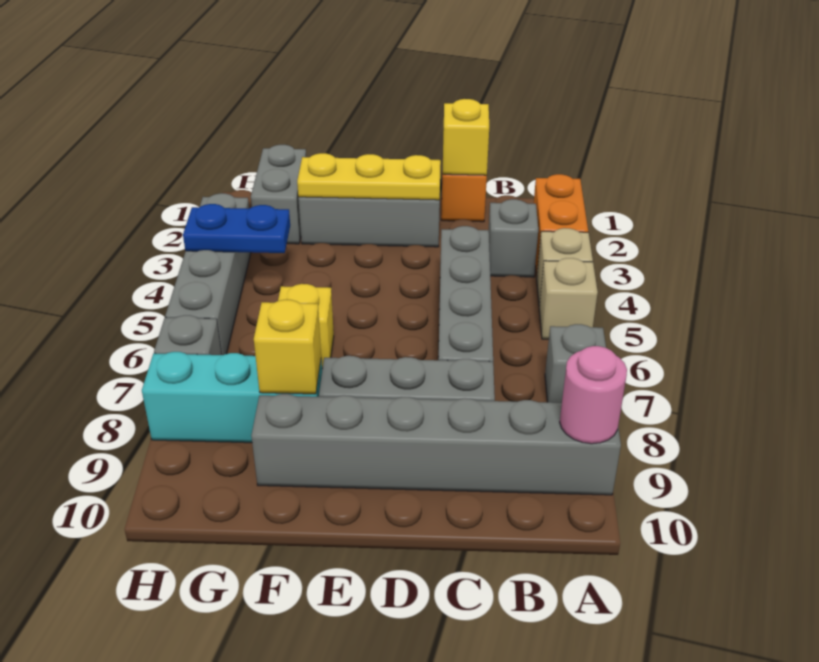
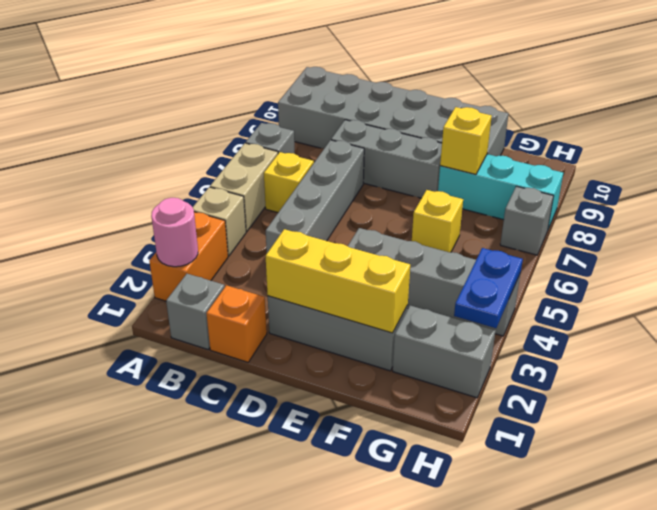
tan 1x1 brick [539,258,598,339] -> tan 1x2 brick [210,143,278,232]
grey 1x6 brick [251,394,621,495] -> grey 2x6 brick [278,67,508,156]
pink 1x1 round brick [560,346,627,444] -> pink 1x1 round brick moved to [151,198,198,267]
grey 1x1 brick [489,199,538,277] -> grey 1x1 brick moved to [166,274,225,349]
yellow 1x1 brick [443,99,489,176] -> yellow 1x1 brick moved to [264,152,314,212]
yellow 1x3 plate [297,153,441,200] -> yellow 1x3 brick [266,229,410,333]
grey 1x2 brick [251,145,306,244] -> grey 1x2 brick turned to [393,306,496,398]
blue 1x2 plate [183,204,290,253] -> blue 1x2 plate turned to [454,248,523,328]
grey 1x4 brick [165,193,251,355] -> grey 1x4 brick turned to [348,228,521,336]

